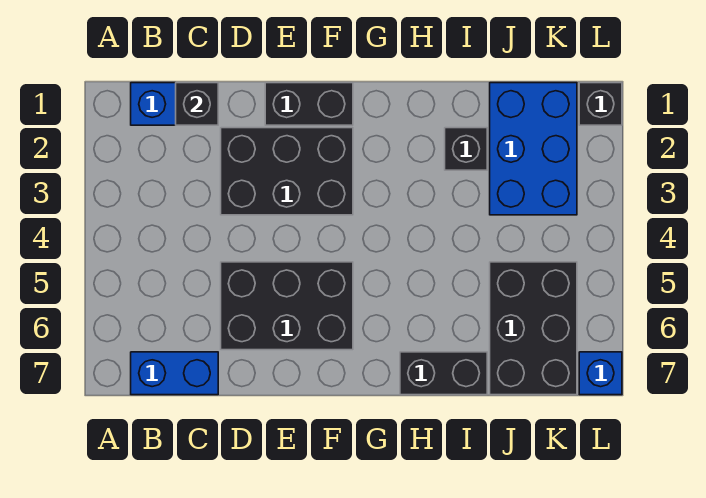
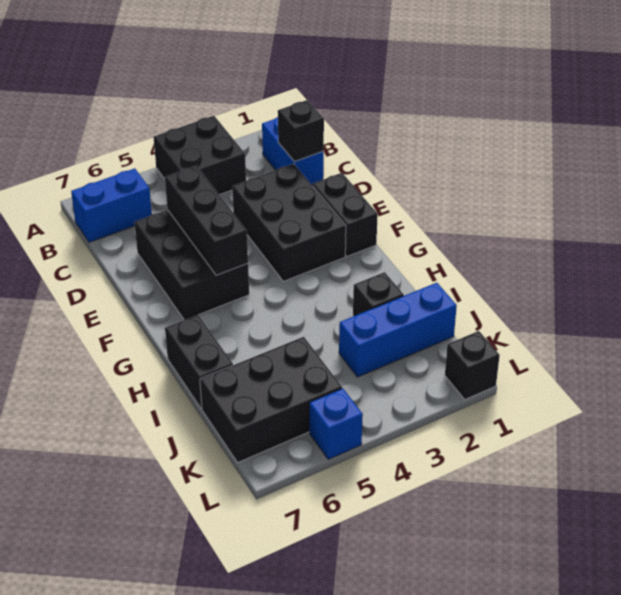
none -> black 2x2 brick [154,116,246,195]
blue 1x2 brick [131,352,218,395] -> blue 1x2 brick turned to [71,168,152,242]
none -> black 1x3 brick [165,166,248,275]
blue 2x3 brick [490,83,577,215] -> blue 1x3 brick [339,283,457,377]
blue 1x1 brick [579,352,622,395] -> blue 1x1 brick moved to [309,388,363,459]

